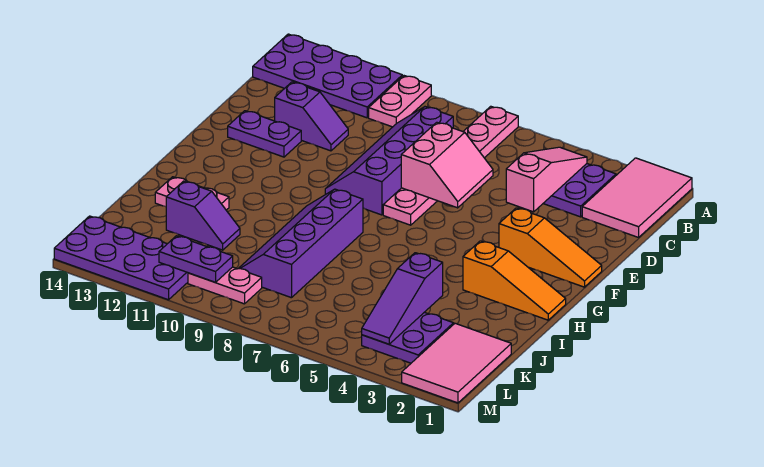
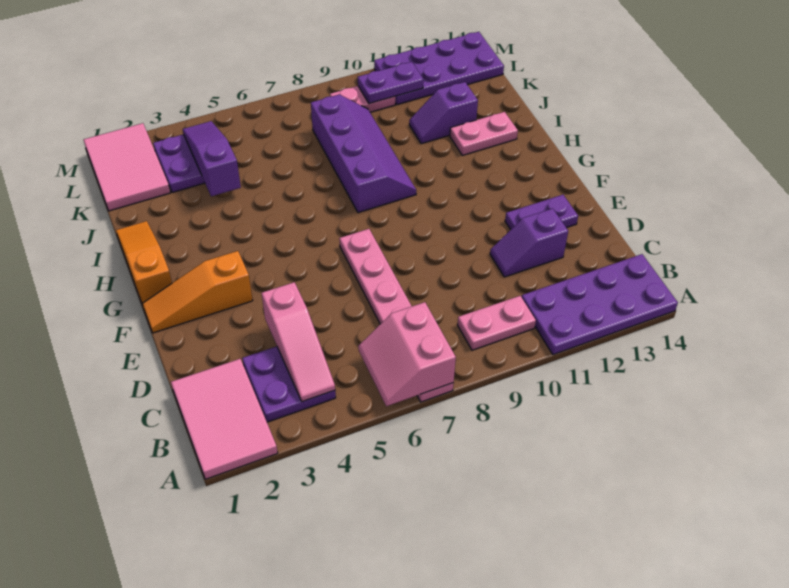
pink 1x2 plate [369,76,431,127] -> pink 1x2 plate turned to [457,296,536,350]
purple 2x4 slope [325,107,453,215] -> none
pink 2x2 slope [401,122,493,208] -> pink 2x2 slope moved to [358,302,456,406]
orange 1x3 slope [463,241,566,320] -> orange 1x3 slope turned to [116,221,172,303]

